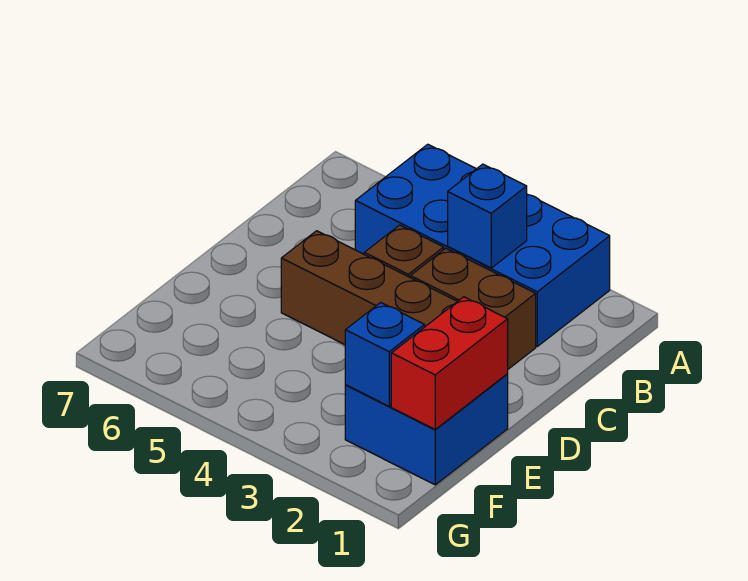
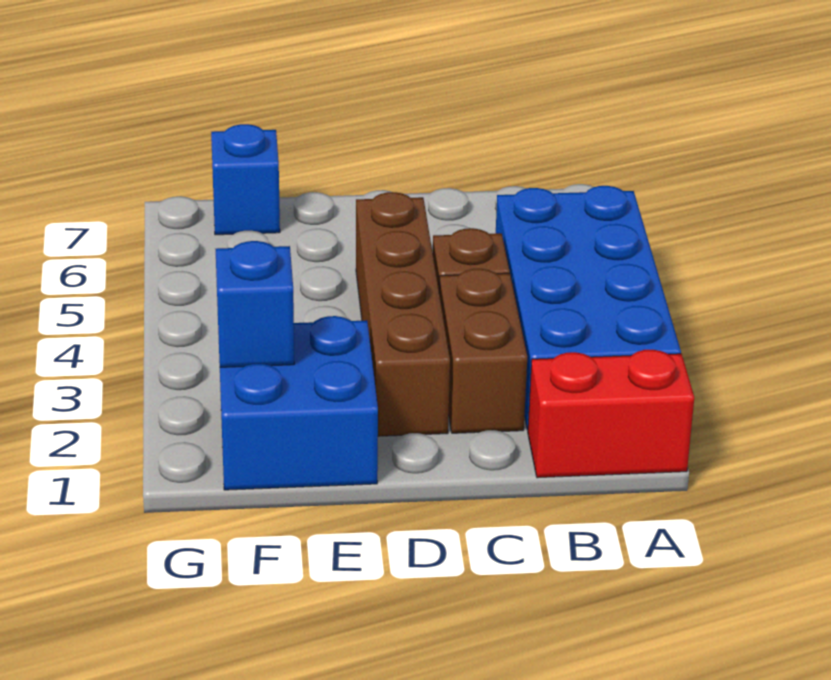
blue 1x1 brick [448,164,527,268] -> blue 1x1 brick moved to [211,124,280,235]
red 1x2 brick [391,297,508,429] -> red 1x2 brick moved to [528,350,694,478]

